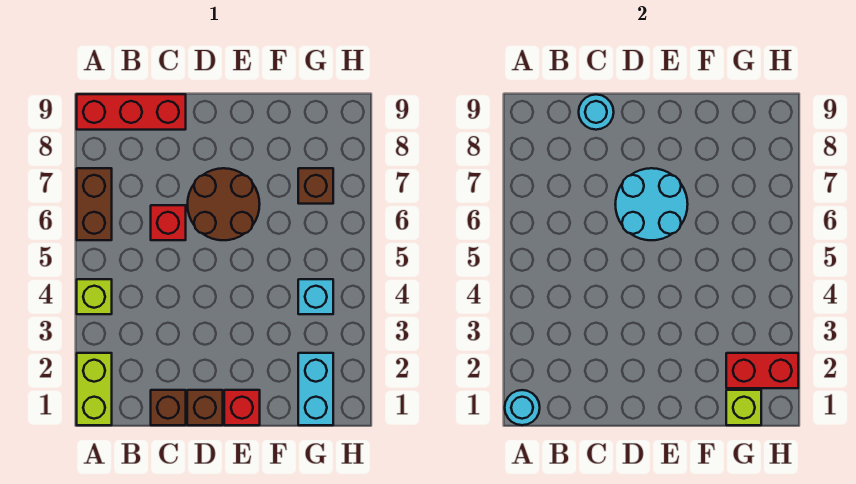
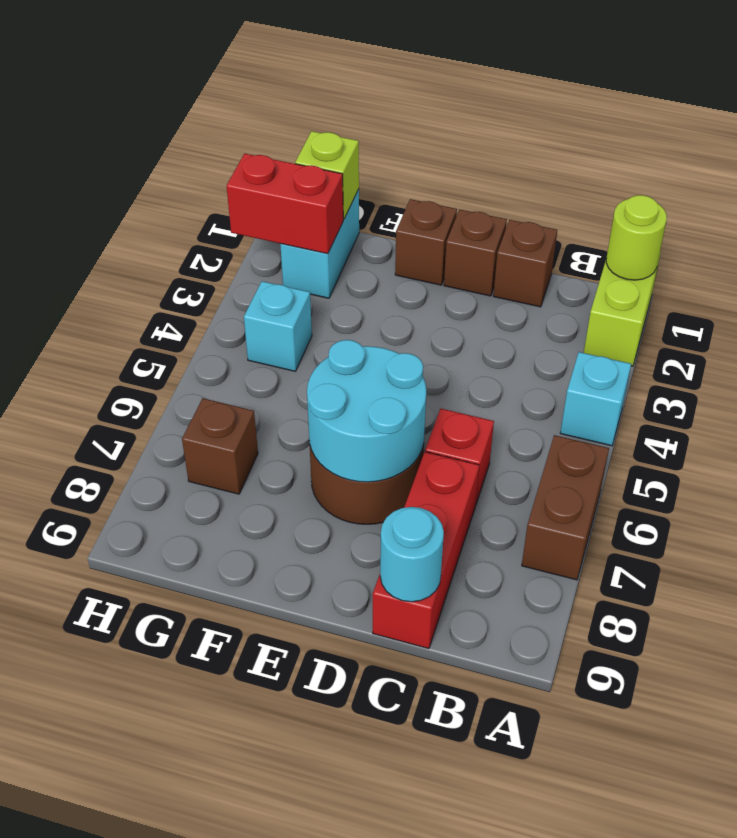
cyan 1x1 round brick [505,390,540,425] -> lime 1x1 round brick [606,195,667,280]
lime 1x1 brick [77,279,112,314] -> cyan 1x1 brick [560,352,631,446]
red 1x3 brick [77,94,186,130] -> red 1x3 brick turned to [373,452,479,649]
red 1x1 brick [224,390,260,425] -> brown 1x1 brick [395,199,457,285]

